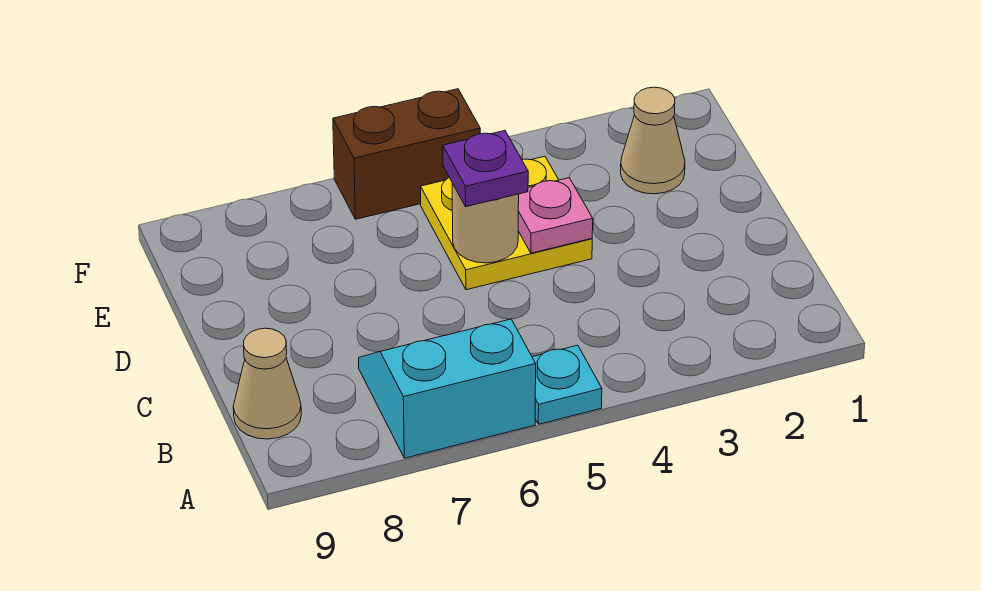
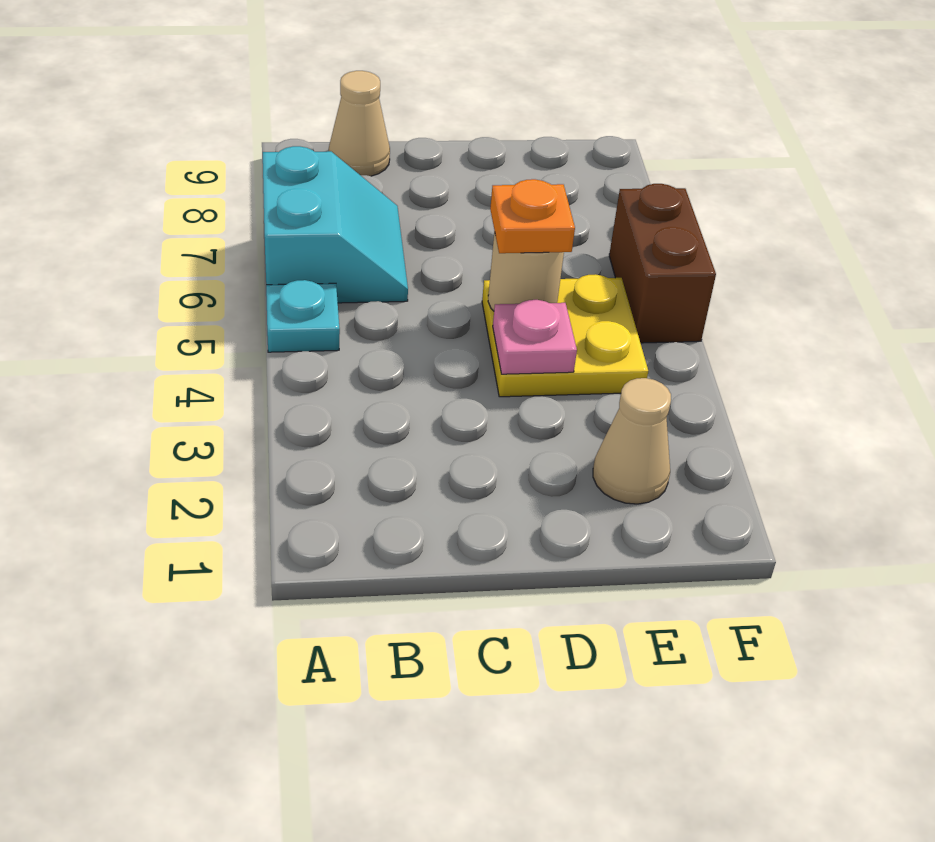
purple 1x1 plate [443,131,528,207] -> orange 1x1 plate [490,179,575,253]

